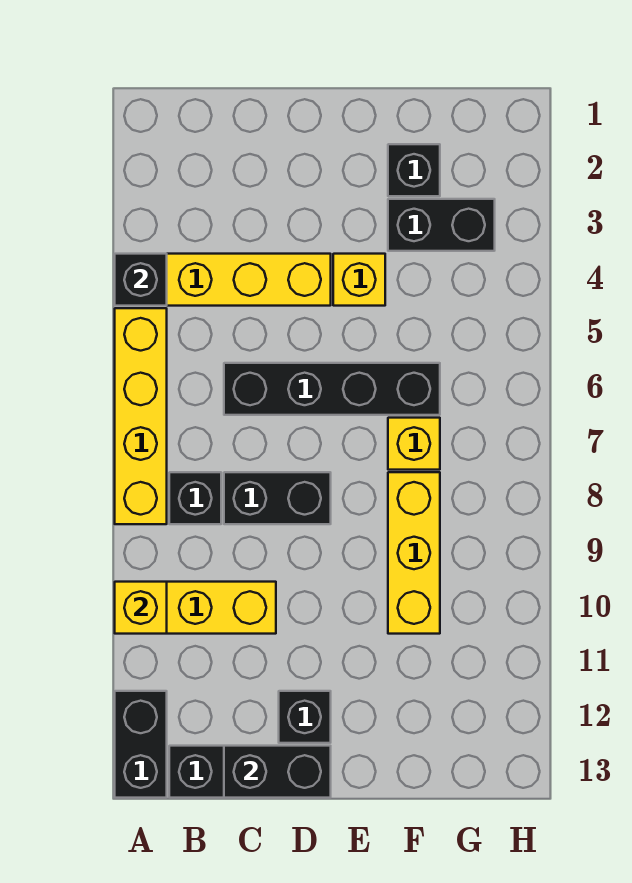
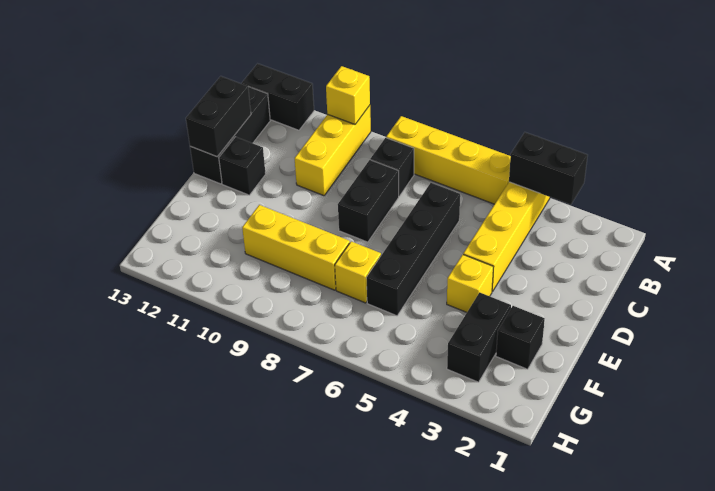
black 1x1 brick [115,254,167,306] -> black 1x2 brick [509,132,588,205]

